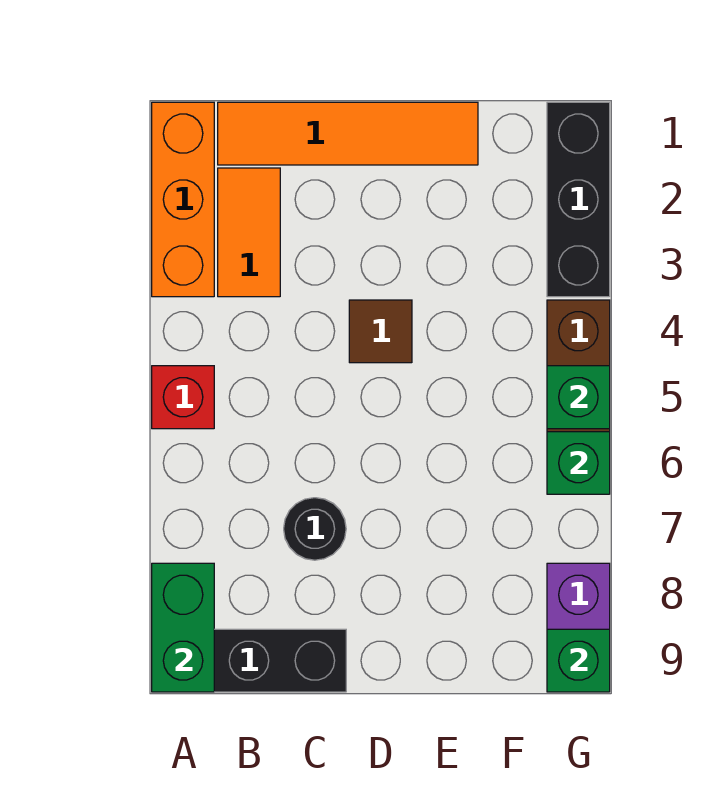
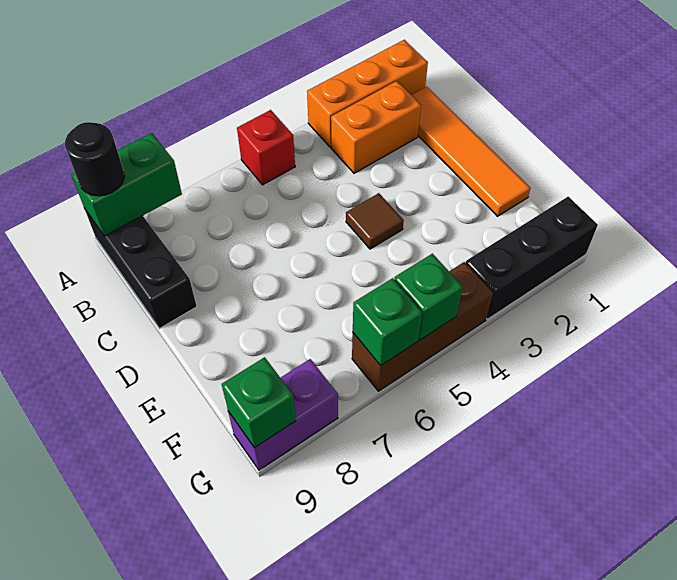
orange 1x2 tile [218,168,280,297] -> orange 1x2 brick [331,81,421,173]
black 1x1 round brick [284,498,346,560] -> black 1x1 round brick moved to [65,122,124,196]

